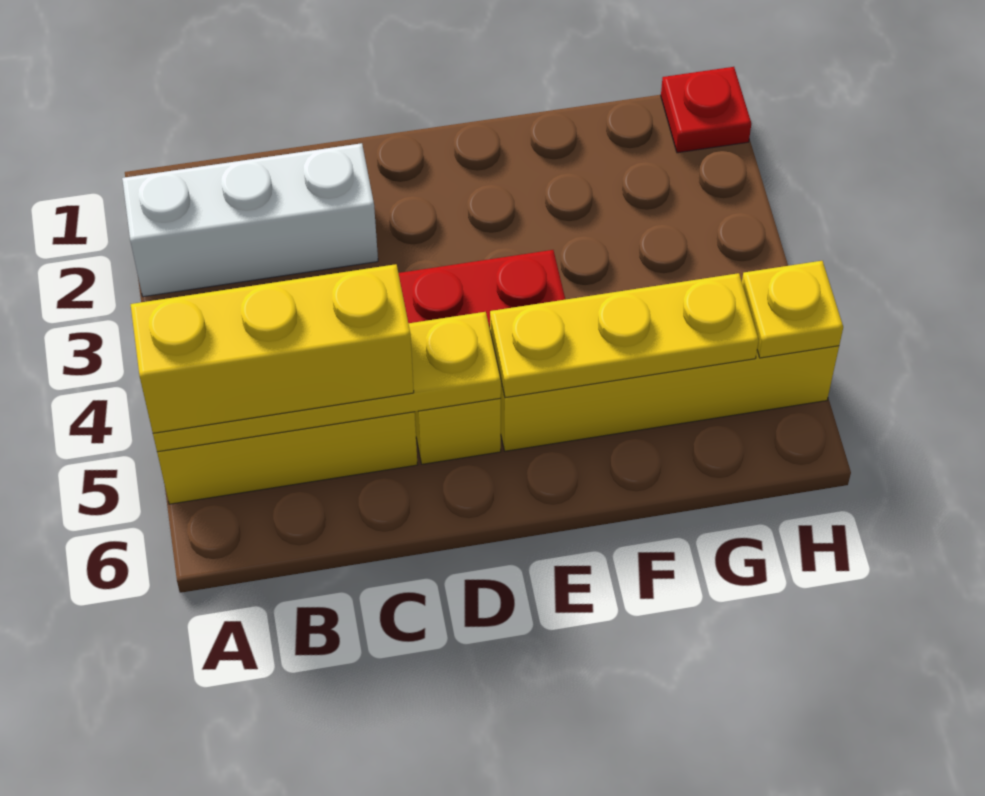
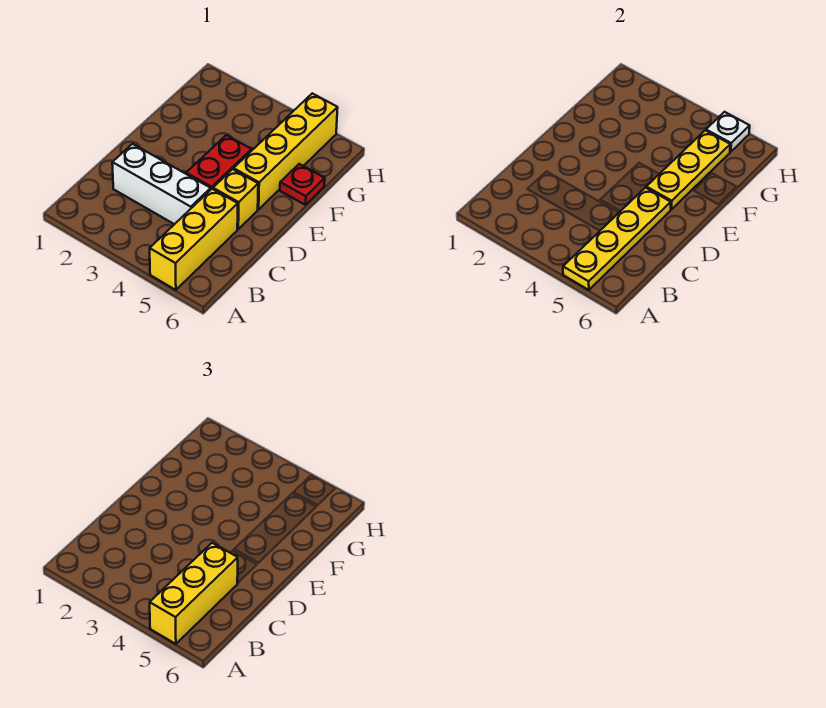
white 1x3 brick [122,143,378,297] -> white 1x3 brick turned to [112,144,211,224]
red 1x1 plate [661,67,751,153] -> red 1x1 plate moved to [280,164,325,205]
yellow 1x1 plate [742,261,843,358] -> white 1x1 plate [706,112,750,152]

